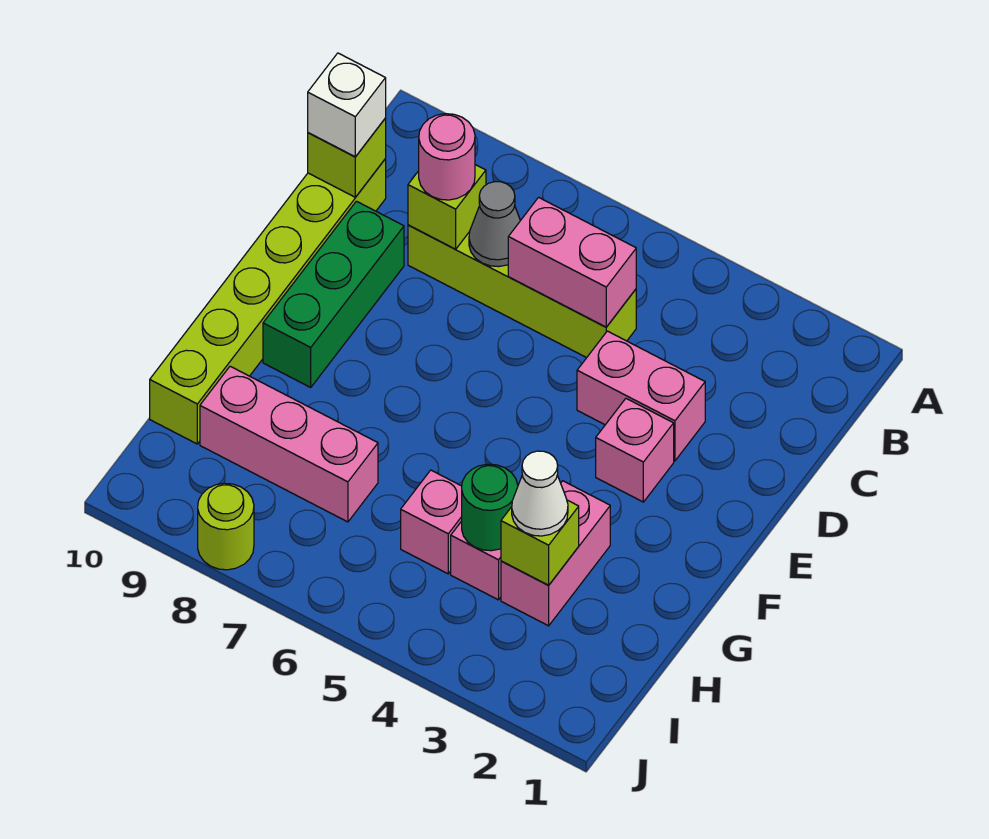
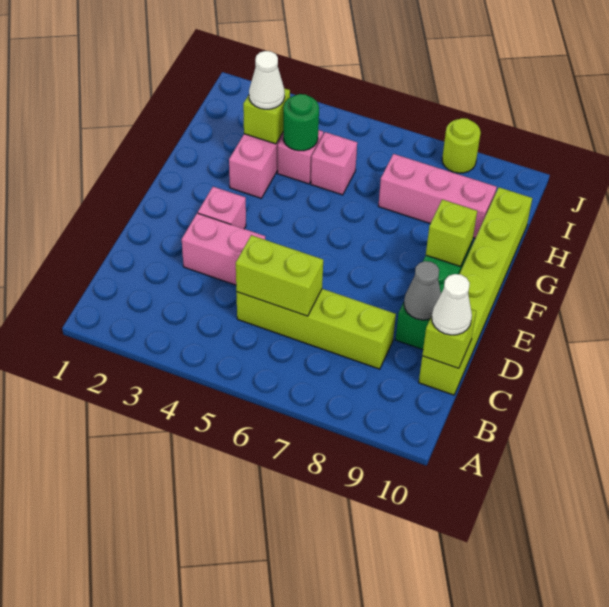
pink 1x2 brick [508,197,636,327] -> lime 1x2 brick [236,235,323,316]
grey 1x1 cone [469,182,520,267] -> grey 1x1 cone moved to [404,261,441,320]
lime 1x1 brick [408,165,486,249] -> lime 1x1 brick moved to [426,200,477,267]
pink 1x1 round brick [419,114,475,200] -> none
white 1x1 brick [308,53,386,157] -> white 1x1 cone [432,274,472,335]

